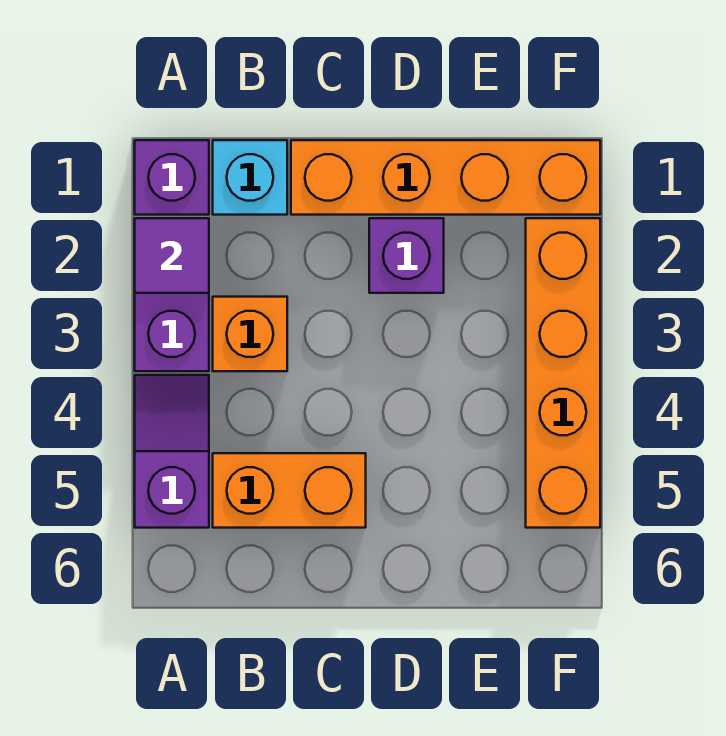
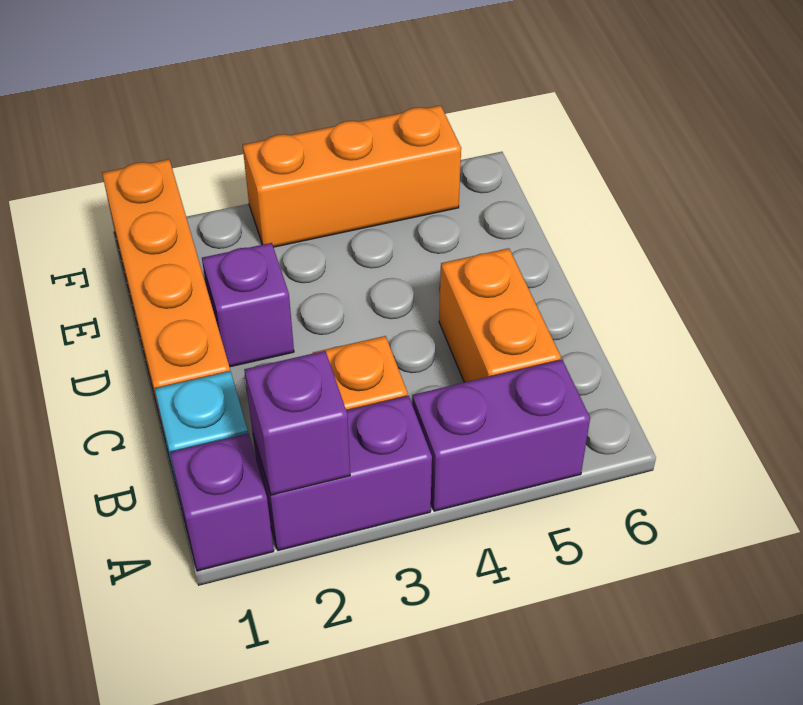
purple 1x1 tile [135,218,209,293] -> purple 1x1 brick [244,351,350,495]
purple 1x2 slope [135,375,209,528] -> purple 1x2 brick [412,360,590,511]
orange 1x4 brick [526,218,600,528] -> orange 1x3 brick [243,105,461,247]

